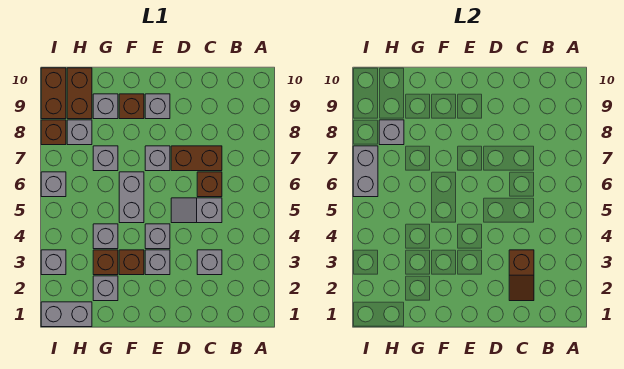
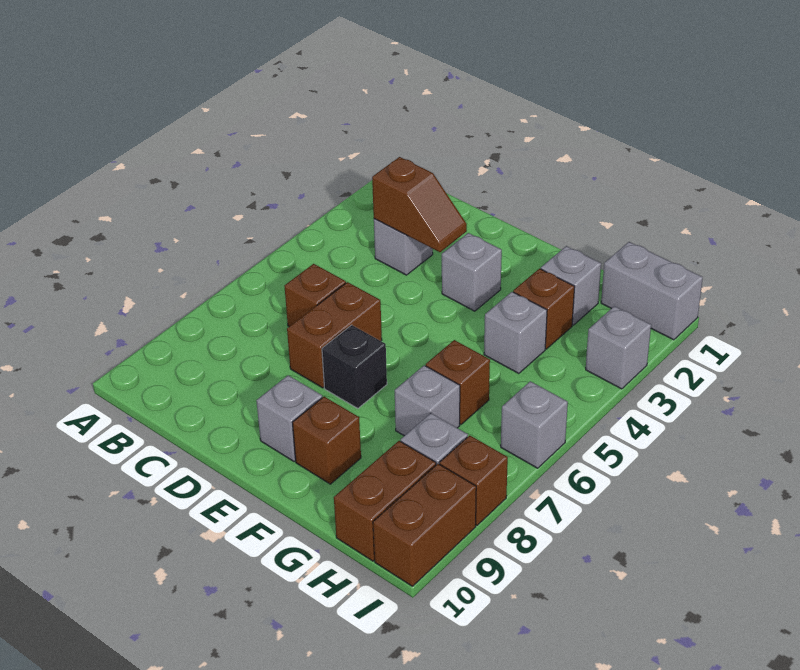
brown 1x2 slope [509,250,534,301] -> brown 1x2 slope turned to [372,157,467,252]
grey 1x2 slope [171,198,222,223] -> none
brown 1x2 brick [171,146,222,171] -> brown 1x2 brick turned to [287,282,382,388]
grey 1x1 brick [145,224,170,249] -> none
grey 1x1 brick [145,146,170,171] -> black 1x1 brick [322,325,387,408]
brown 1x1 brick [119,250,144,275] -> brown 1x1 brick moved to [426,340,490,424]
grey 1x2 brick [119,172,144,223] -> none
grey 1x1 brick [93,94,118,119] -> none
grey 1x1 brick [379,120,404,145] -> none
grey 1x2 brick [353,146,378,197] -> none

